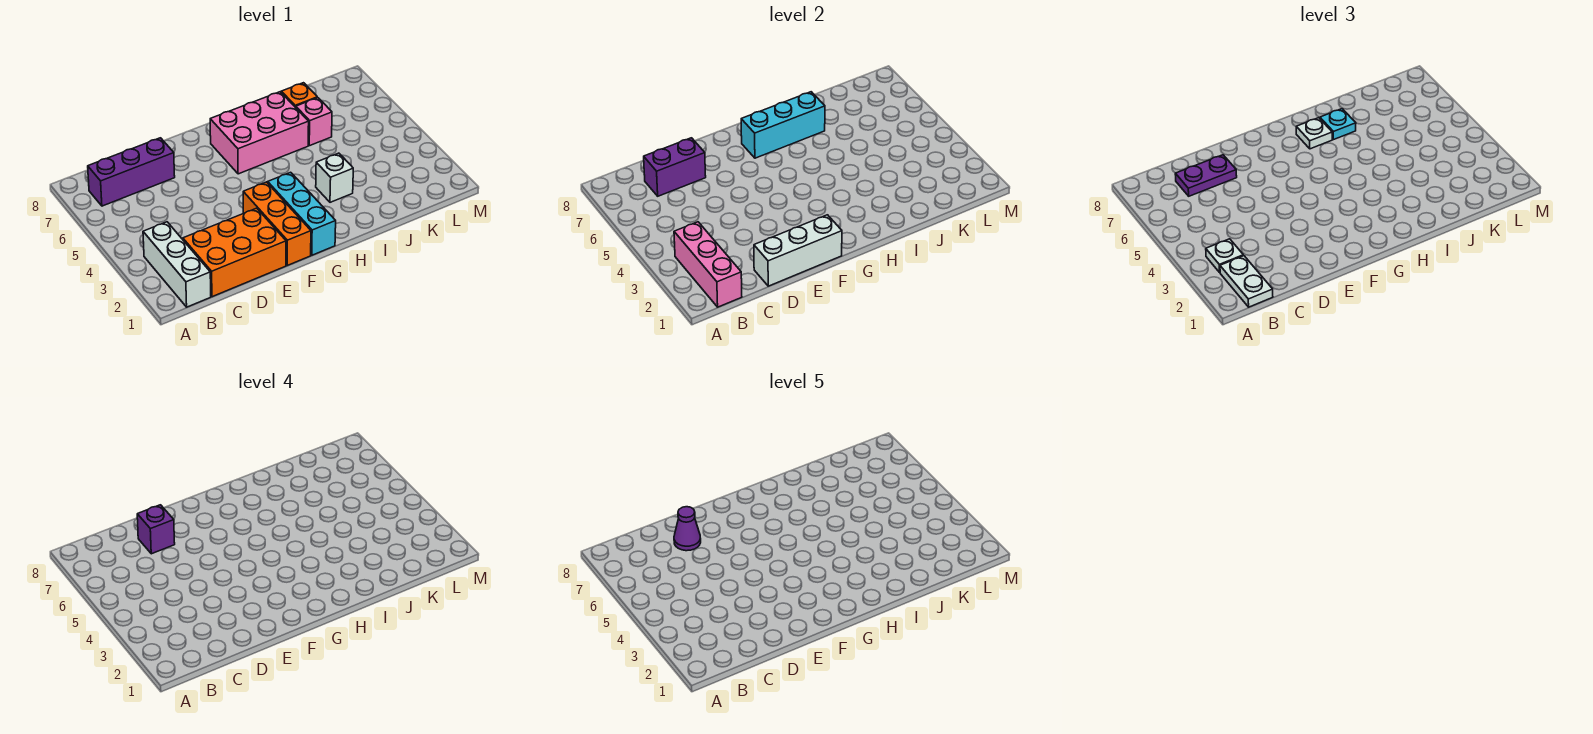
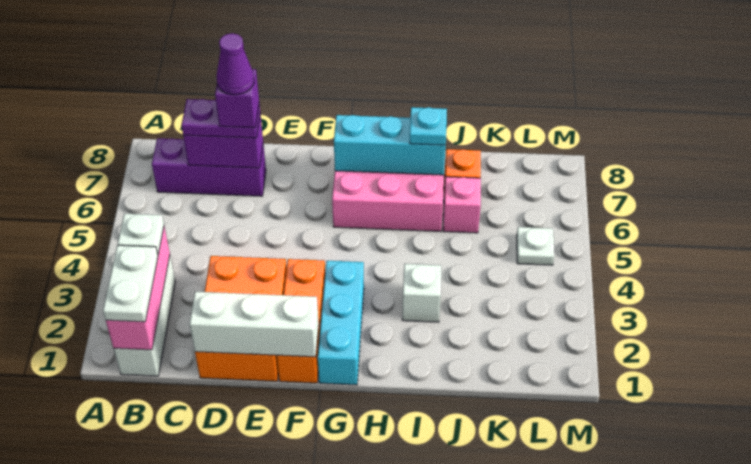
orange 2x3 brick [183,208,286,297] -> orange 2x3 brick turned to [195,256,287,381]
white 1x1 plate [1296,118,1332,149] -> white 1x1 plate moved to [517,227,554,265]

